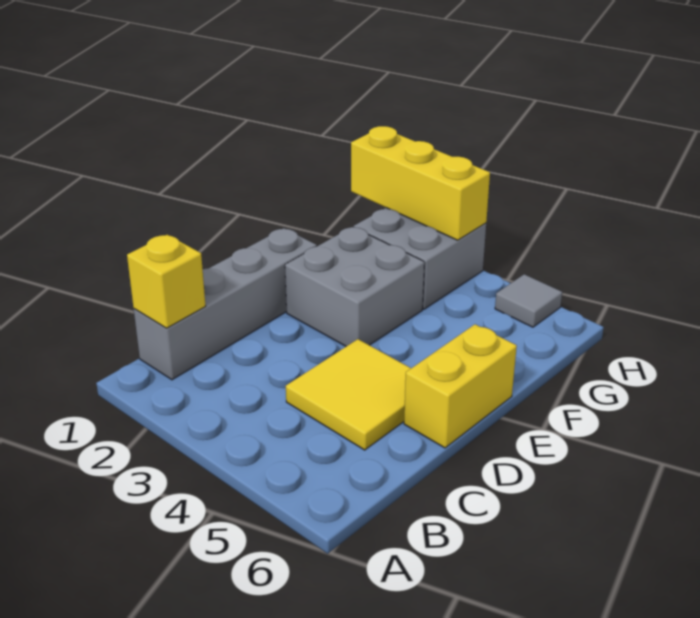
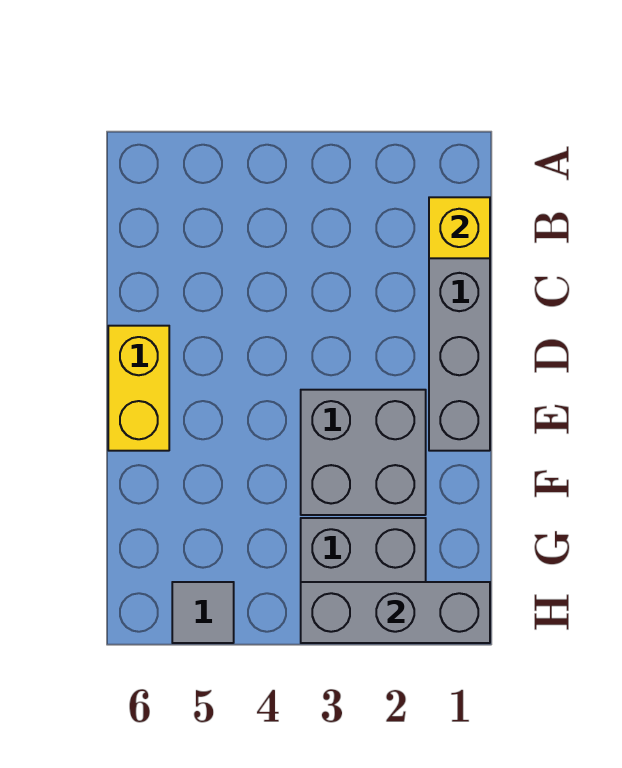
yellow 2x2 tile [286,339,411,450] -> none
yellow 1x3 brick [351,126,490,240] -> grey 1x3 brick [301,582,490,643]

